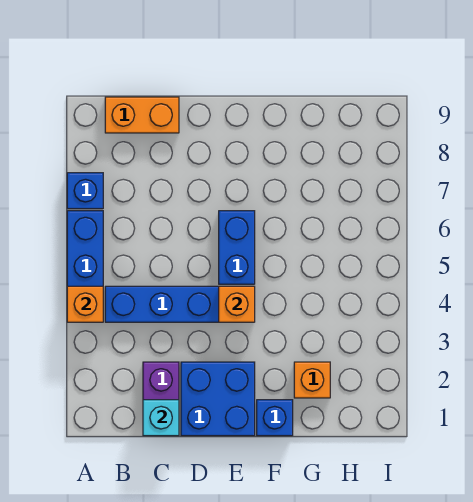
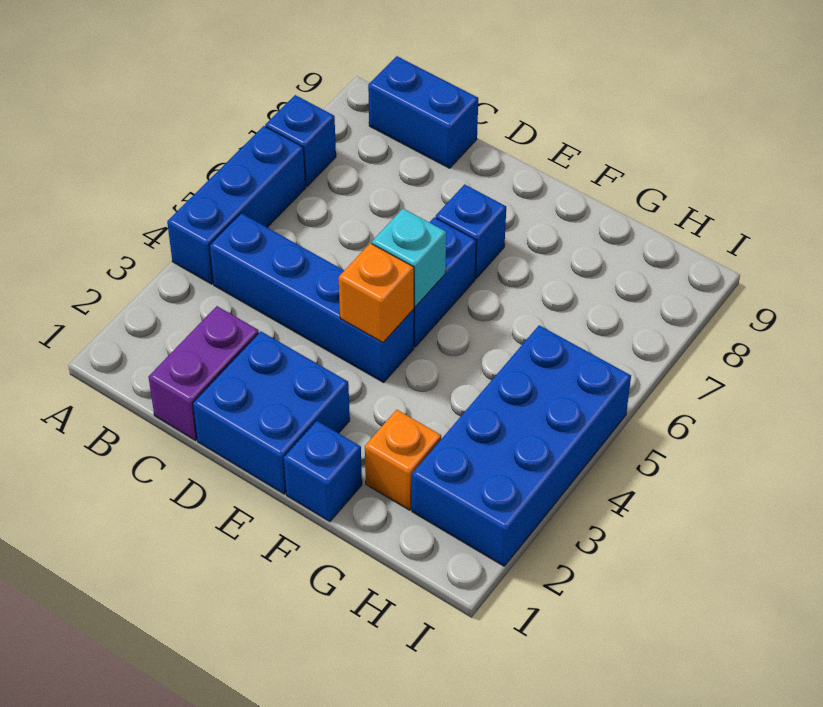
orange 1x1 brick [67,286,103,322] -> none
orange 1x2 brick [105,97,179,133] -> blue 1x2 brick [368,56,478,168]
cyan 1x1 brick [143,400,179,436] -> cyan 1x1 brick moved to [372,209,446,307]
none -> blue 1x1 brick [436,184,506,278]
none -> blue 2x4 brick [412,325,631,566]

